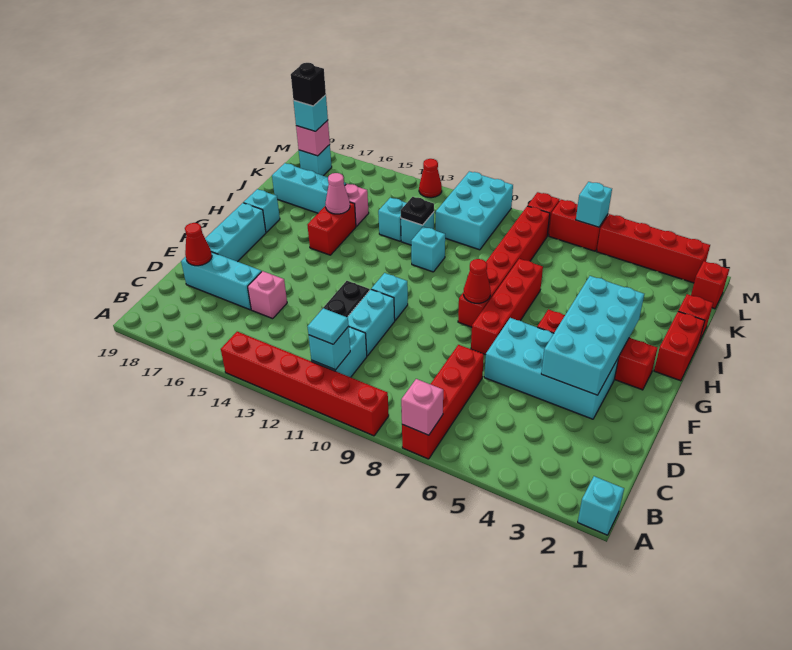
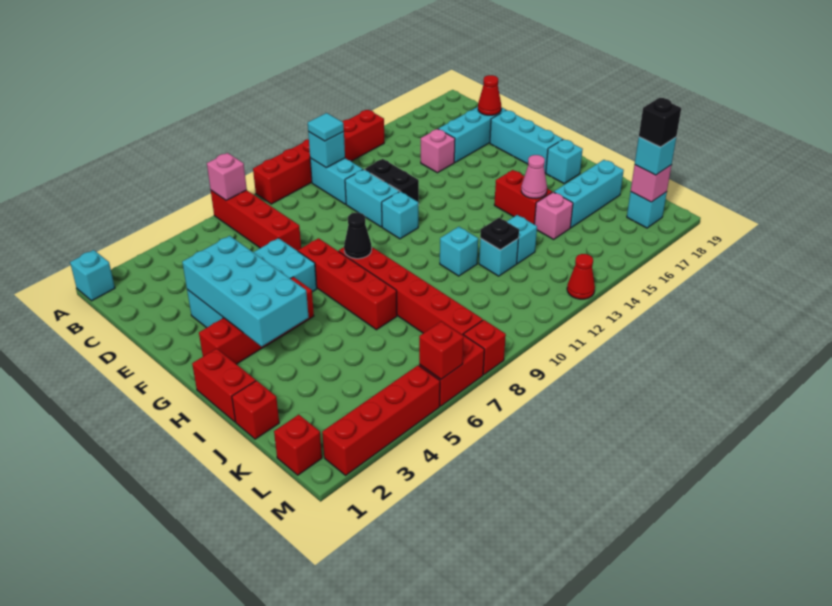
red 1x1 cone [464,259,491,303] -> black 1x1 cone [344,213,372,259]
cyan 2x3 brick [436,171,513,250] -> none
cyan 1x1 brick [576,182,612,227] -> red 1x1 brick [419,321,464,379]

